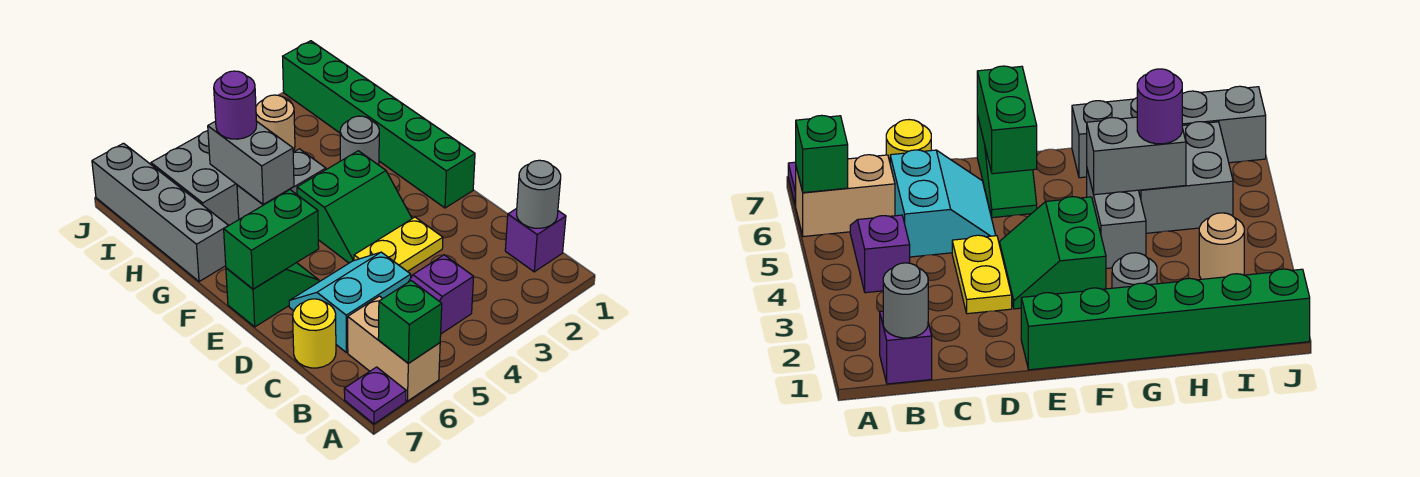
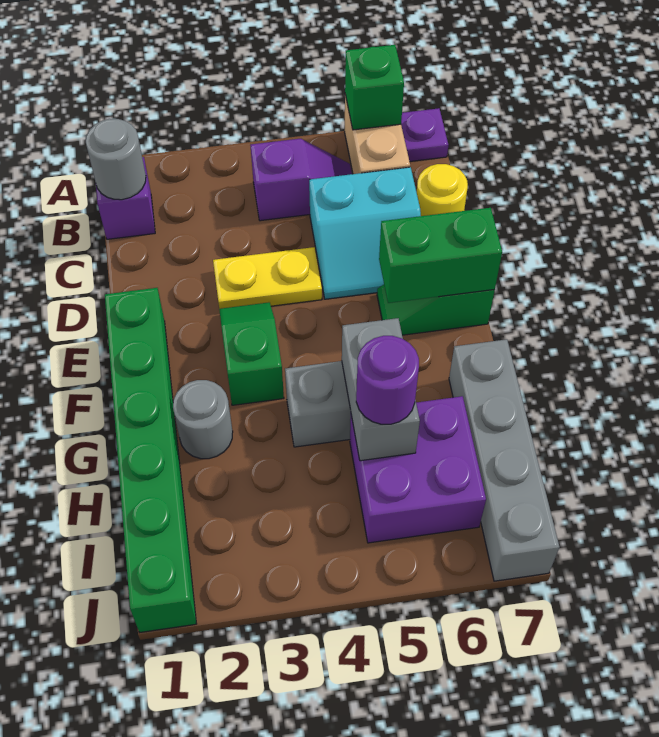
green 2x2 slope [297,151,412,263] -> green 1x2 slope [219,302,284,405]
grey 2x2 brick [151,131,239,225] -> purple 2x2 brick [350,396,486,543]
tan 1x1 round brick [256,95,295,151] -> none

